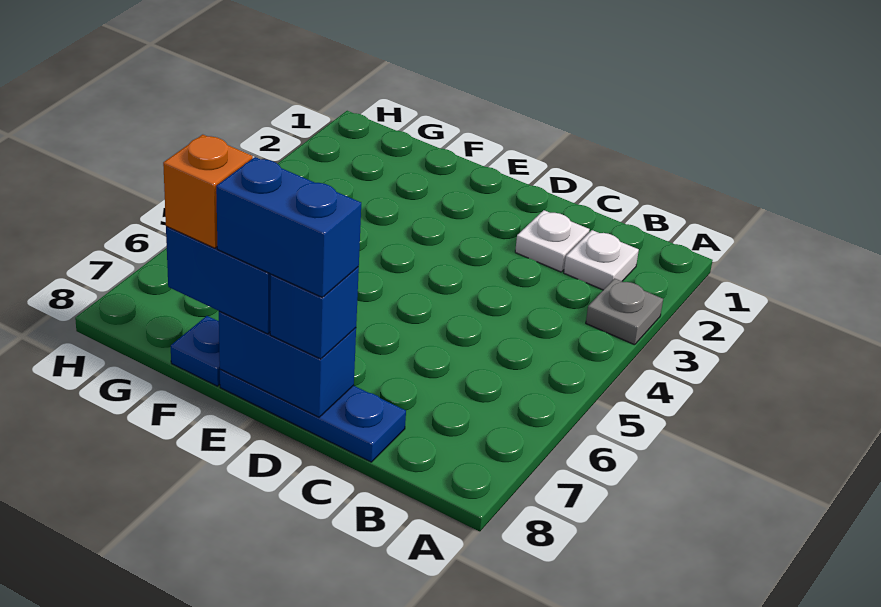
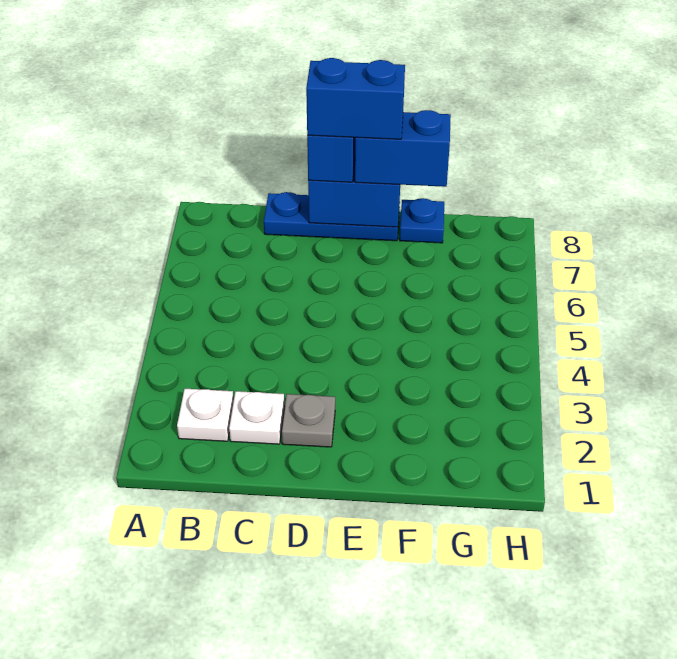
grey 1x1 plate [586,278,663,345] -> grey 1x1 plate moved to [282,394,335,447]
orange 1x1 brick [163,135,253,248] -> none

